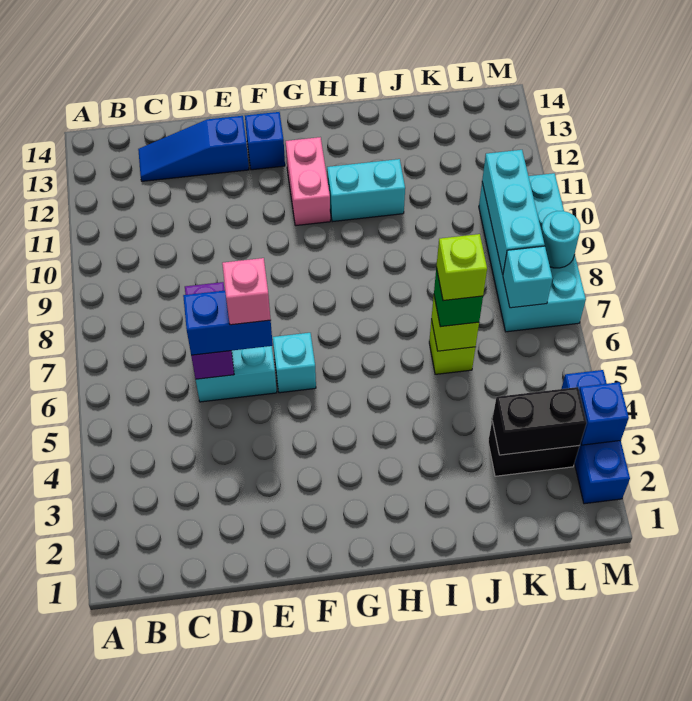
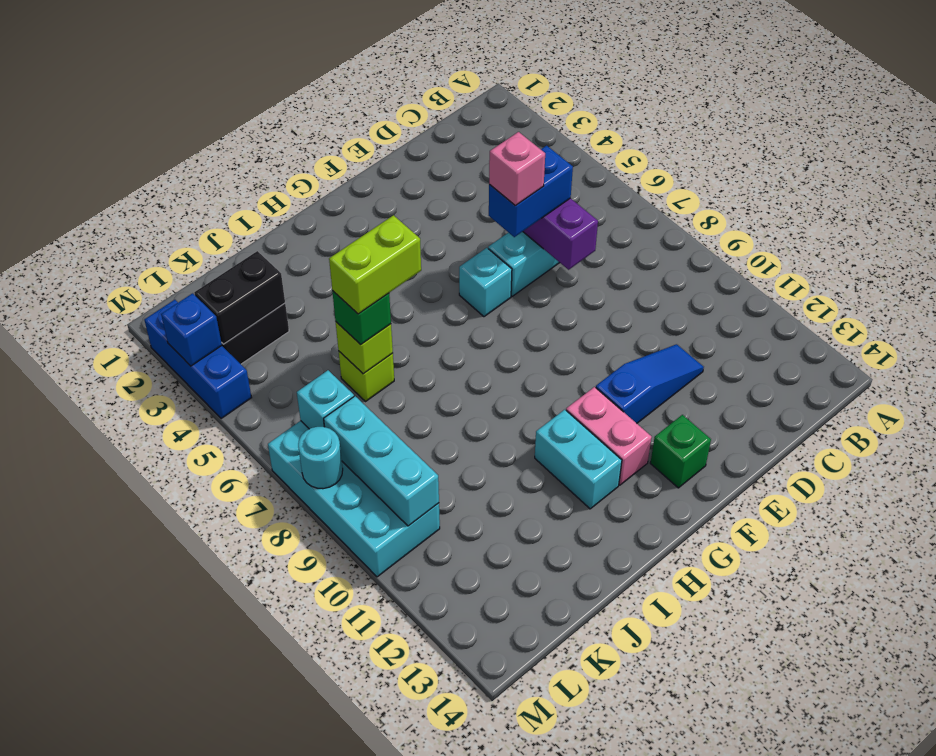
blue 1x3 slope [138,116,249,181] -> blue 1x3 slope moved to [596,344,704,423]
blue 1x1 brick [245,112,285,170] -> green 1x1 brick [650,415,711,488]
cyan 1x2 brick [327,159,405,222] -> cyan 1x2 brick turned to [535,410,622,509]
lime 1x1 brick [436,234,487,301] -> lime 1x2 brick [329,215,421,314]

